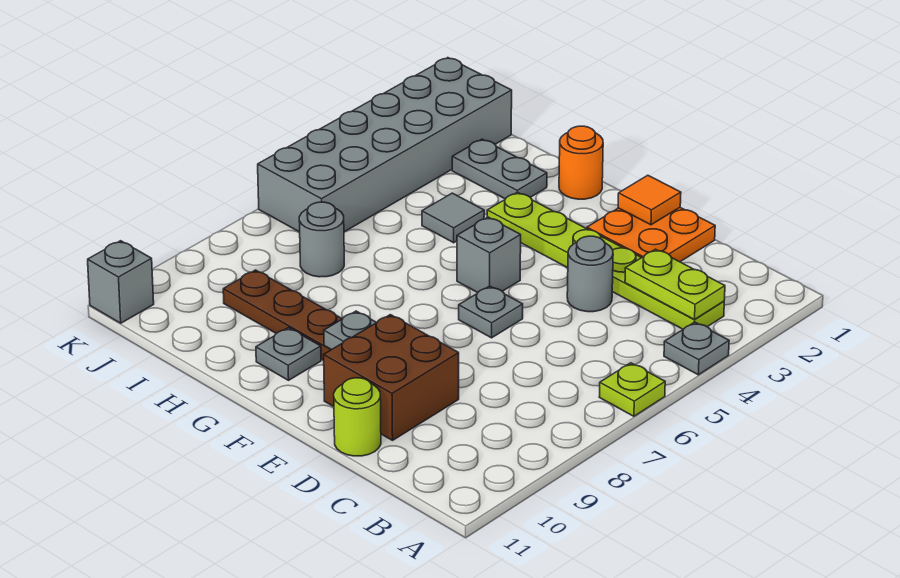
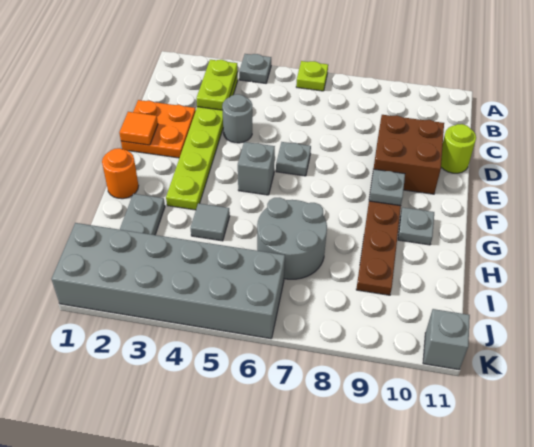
grey 1x1 round brick [299,202,344,277] -> grey 2x2 round brick [257,198,327,279]

